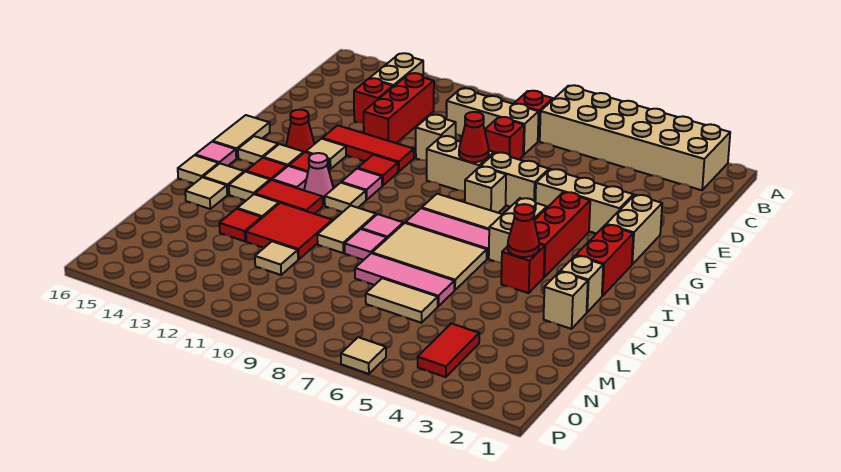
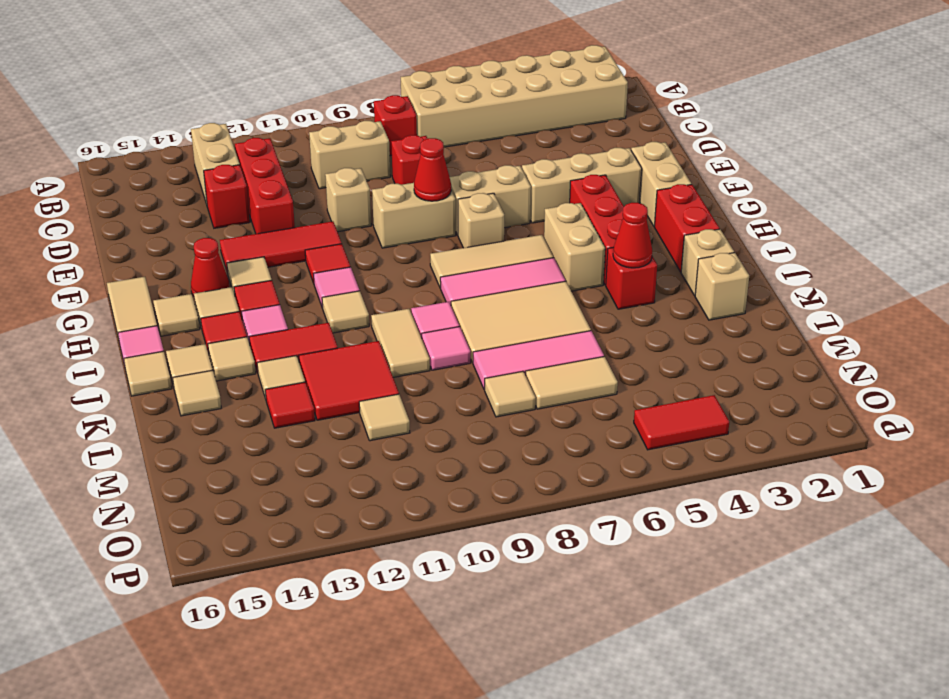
tan 1x3 brick [446,88,539,155] -> tan 1x2 brick [309,121,390,189]
pink 1x1 cone [304,153,333,202] -> none
red 1x2 tile [418,323,479,377] -> red 1x2 tile turned to [634,395,729,450]
tan 1x1 tile [341,337,386,374] -> tan 1x1 tile moved to [485,371,536,417]

